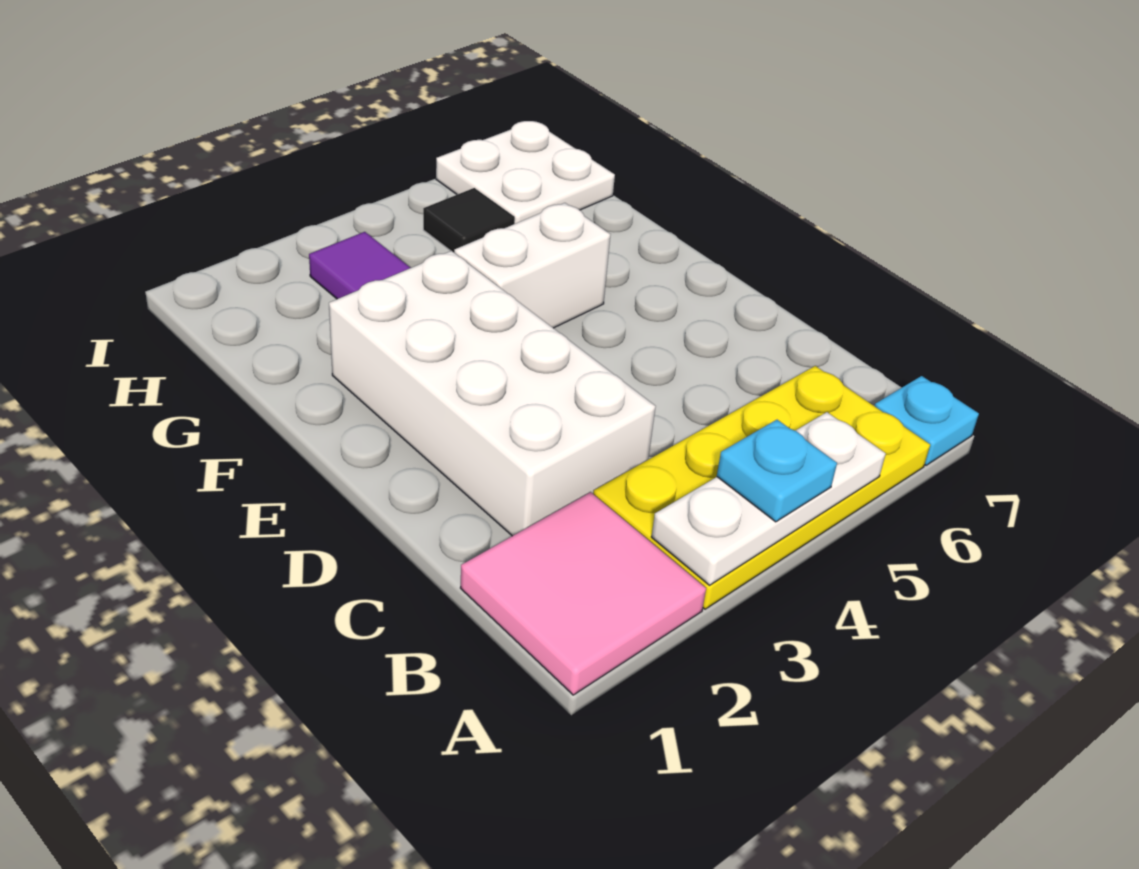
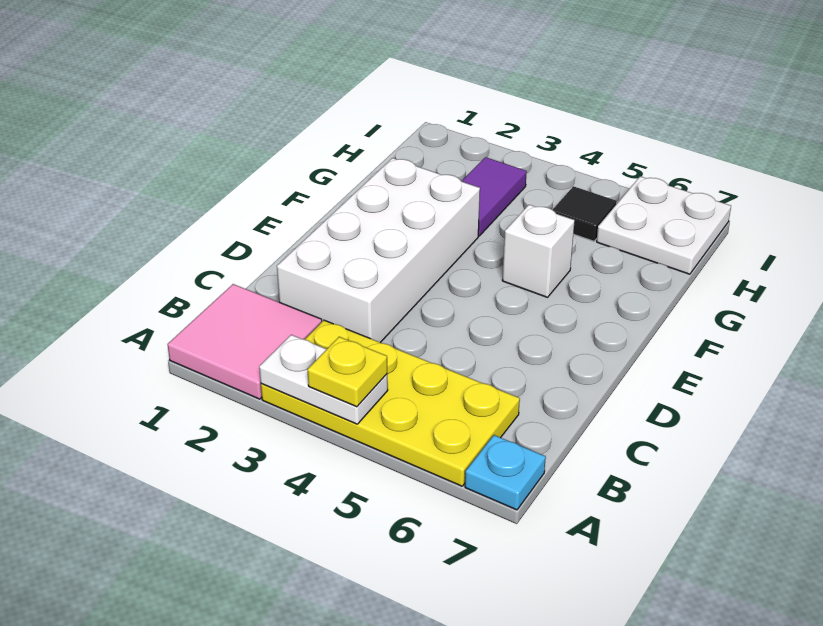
white 1x3 plate [651,412,886,585] -> white 1x2 plate [259,335,388,424]
cyan 1x1 plate [717,420,837,522] -> yellow 1x1 plate [308,337,387,407]
white 1x2 brick [454,203,611,328] -> white 1x1 brick [502,205,575,297]

